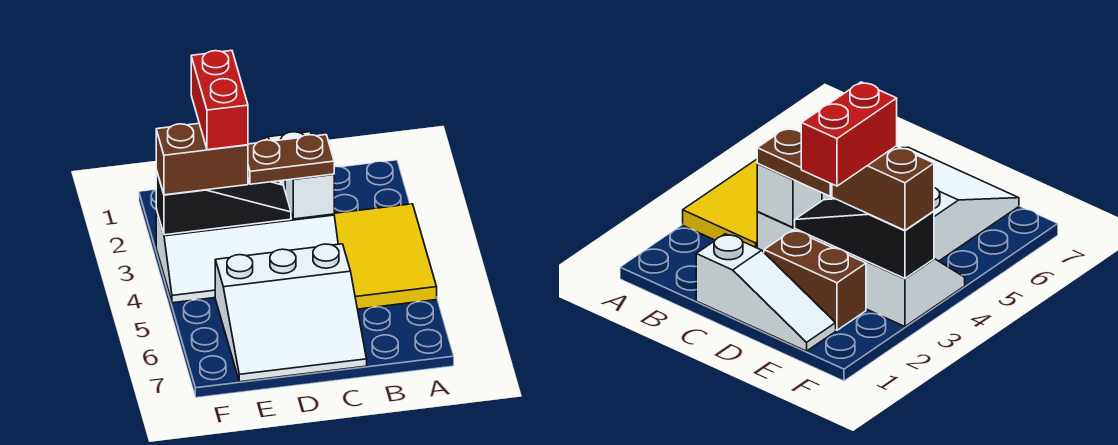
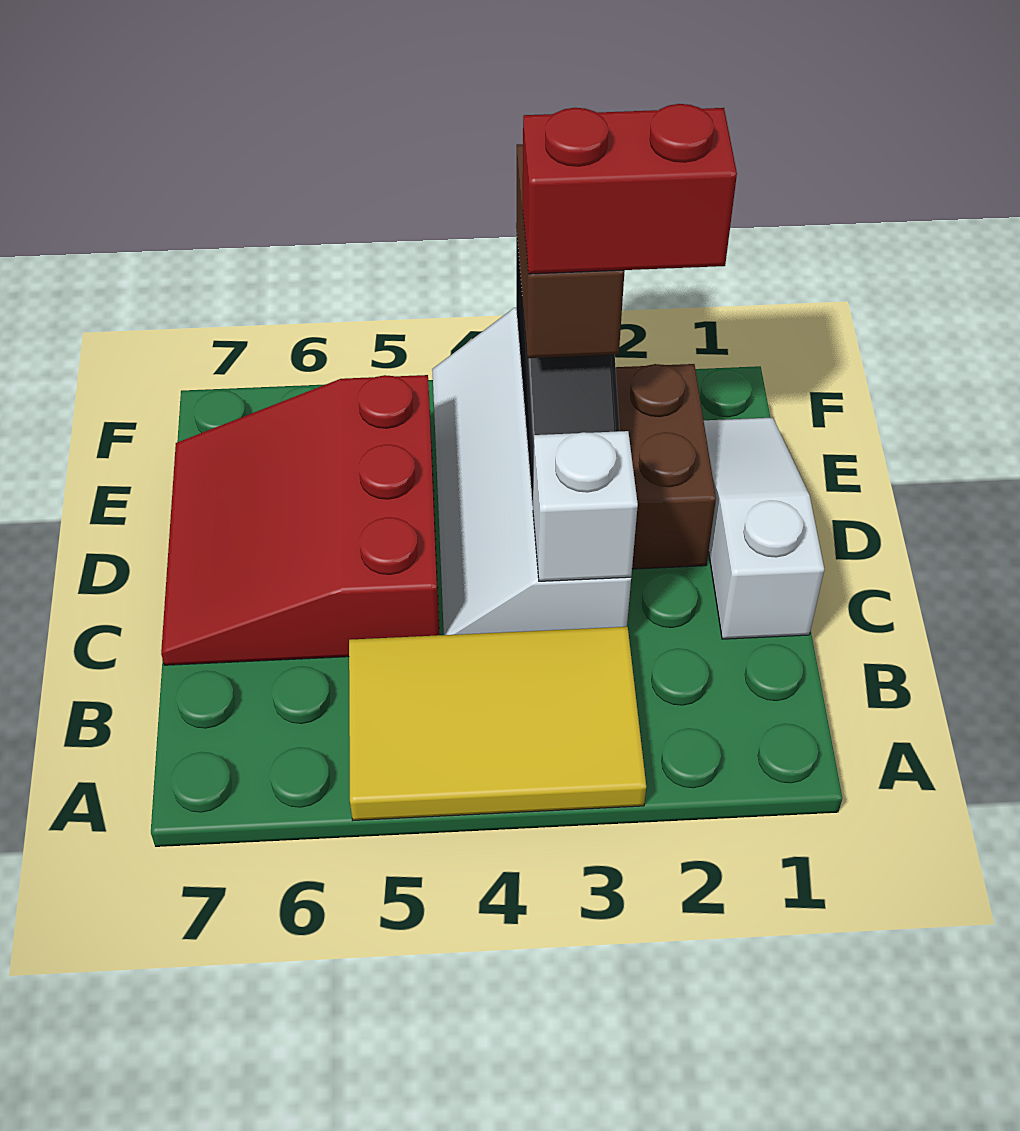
brown 1x2 plate [248,135,334,184] -> none
white 3x3 slope [215,244,367,382] -> red 3x3 slope [161,375,439,665]

